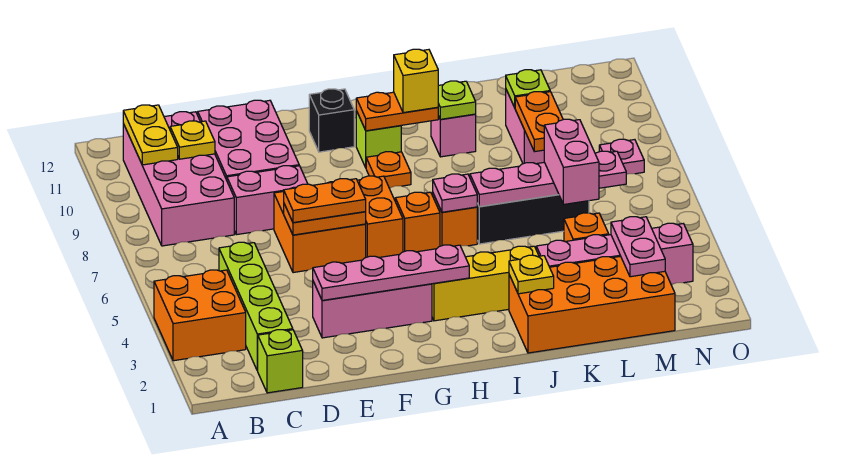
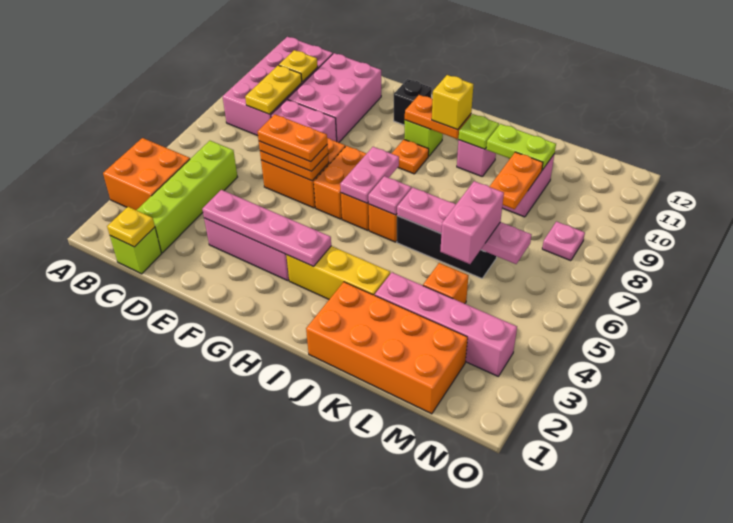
yellow 1x2 plate [123,105,178,165] -> yellow 1x2 plate moved to [245,65,302,114]
none -> orange 1x2 plate [257,114,327,162]
yellow 1x1 plate [509,255,554,294] -> yellow 1x1 plate moved to [107,207,155,247]
lime 1x1 plate [506,70,550,108] -> lime 1x2 plate [486,124,556,170]
pink 1x2 plate [611,217,665,277] -> pink 1x2 plate moved to [340,147,399,203]

